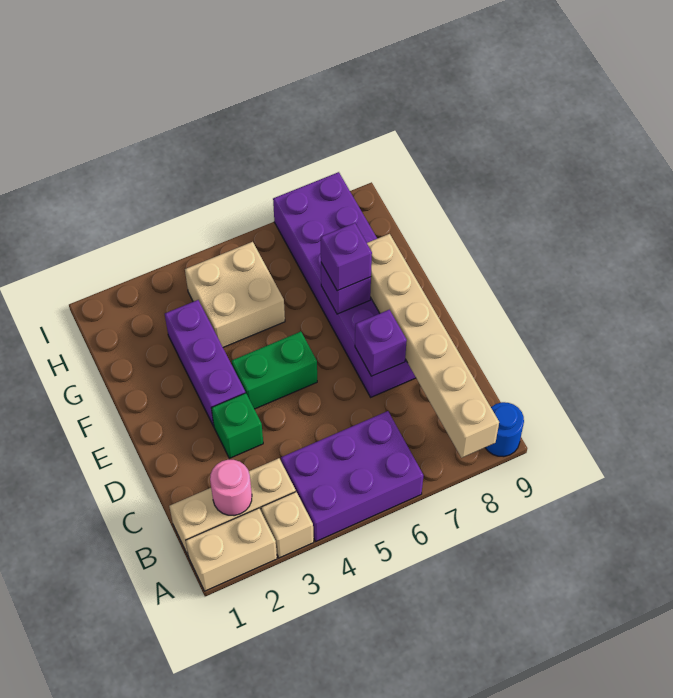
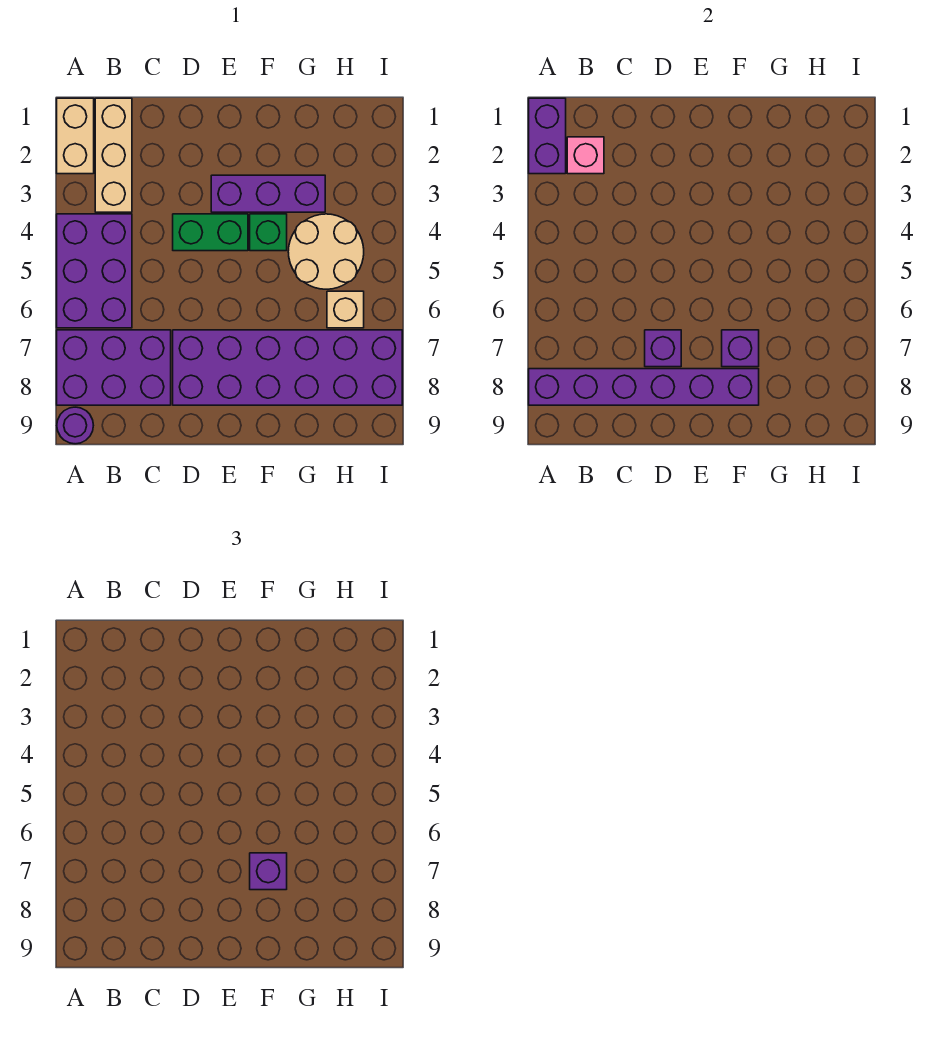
none -> purple 1x2 brick [529,98,566,174]
tan 1x1 brick [261,492,314,558] -> tan 1x1 brick moved to [327,291,364,328]
none -> purple 2x3 brick [57,330,171,405]
tan 1x6 brick [367,234,499,458] -> purple 1x6 brick [529,369,759,405]
blue 1x1 round brick [485,402,524,457] -> purple 1x1 round brick [57,407,93,444]
pink 1x1 round brick [210,460,252,516] -> pink 1x1 brick [567,137,604,174]
green 1x1 brick [212,393,263,458] -> green 1x1 brick moved to [250,214,287,251]
green 1x2 brick [232,332,317,409] -> green 1x2 brick turned to [173,214,248,251]
tan 2x2 brick [185,242,285,347] -> tan 2x2 round brick [288,214,364,289]

